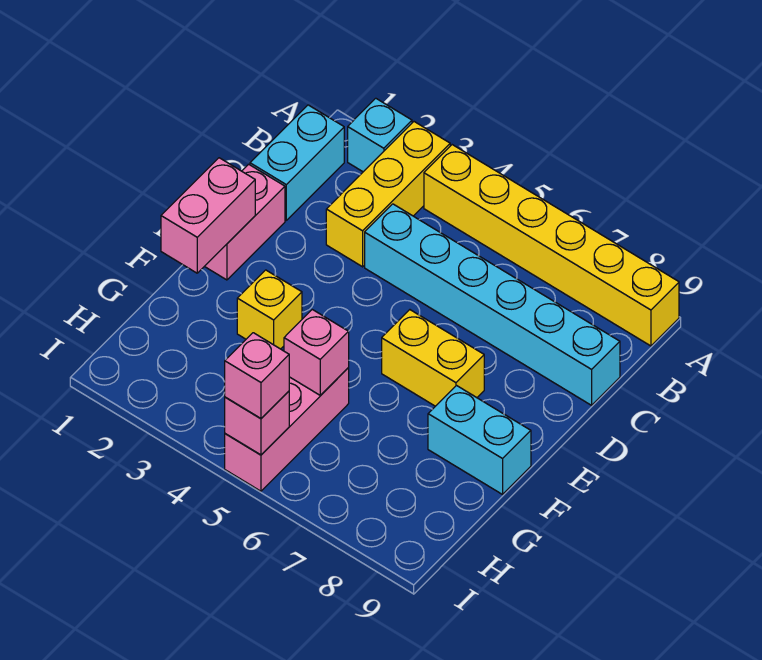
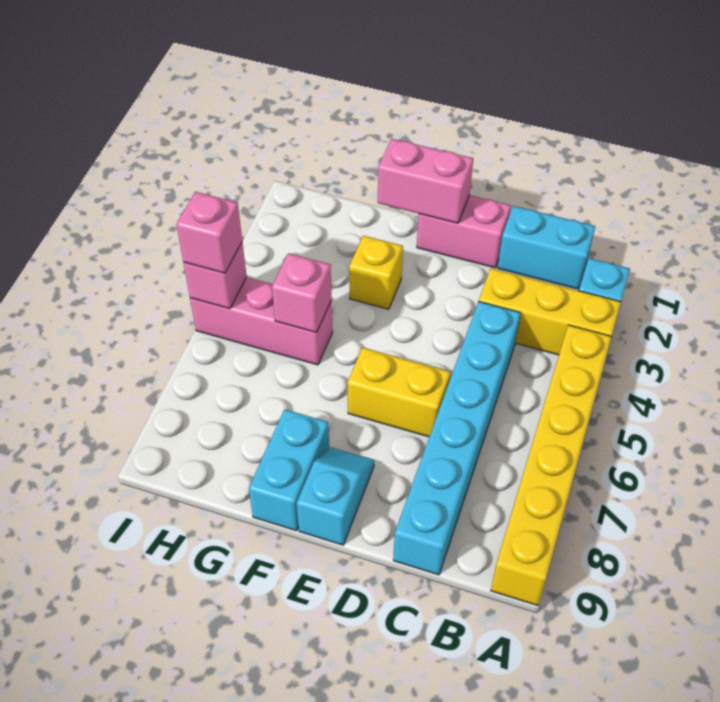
yellow 1x2 brick [382,310,484,406] -> yellow 1x2 brick turned to [347,347,450,437]
none -> cyan 1x2 slope [297,448,374,545]

